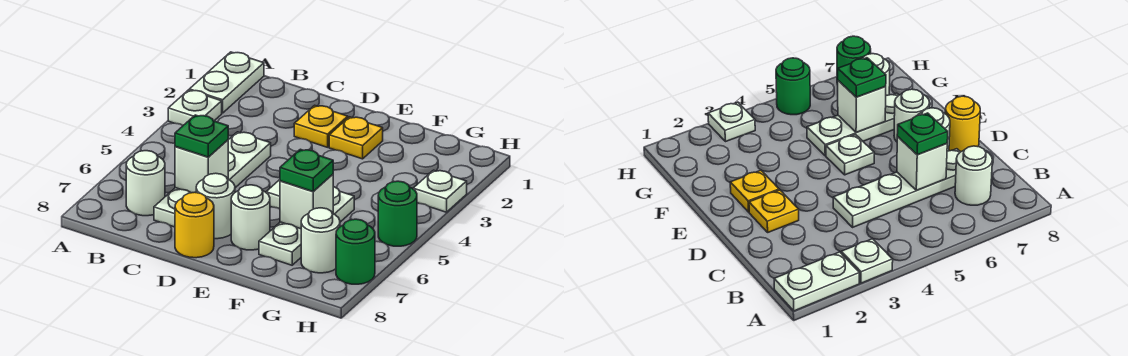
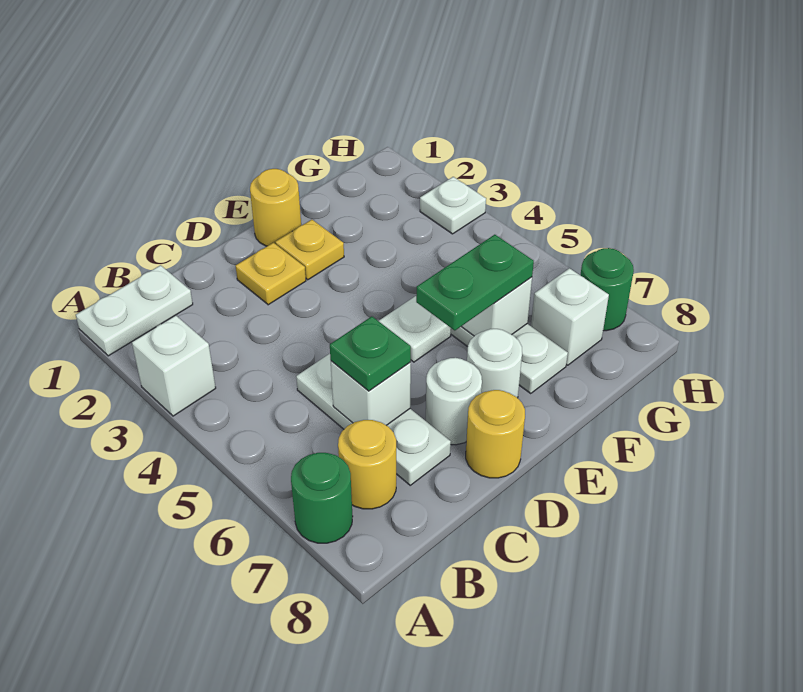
white 1x2 plate [189,52,264,113] -> white 1x2 plate turned to [76,265,193,356]
white 1x1 plate [168,90,222,125] -> white 1x1 brick [132,315,216,416]
white 1x1 round brick [126,151,165,216] -> yellow 1x1 round brick [338,420,396,509]
white 1x4 plate [154,132,271,227] -> white 1x3 plate [296,354,451,485]
none -> yellow 1x1 round brick [250,169,301,246]
green 1x1 plate [280,149,333,192] -> green 1x2 plate [416,235,534,331]
white 1x1 round brick [301,208,340,273] -> white 1x1 brick [531,268,609,365]
green 1x1 round brick [378,181,417,246] -> green 1x1 round brick moved to [291,453,353,543]

